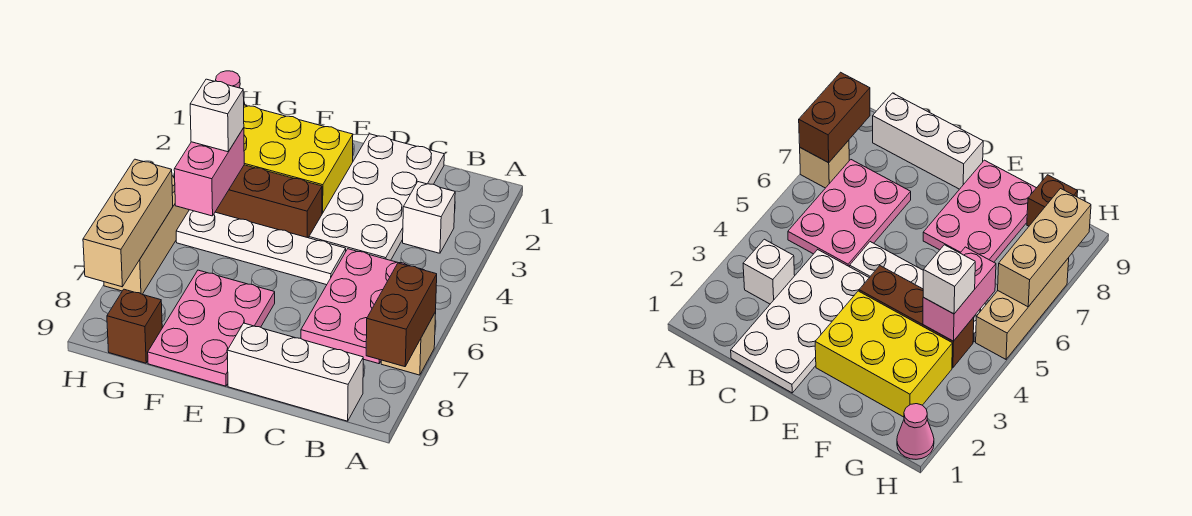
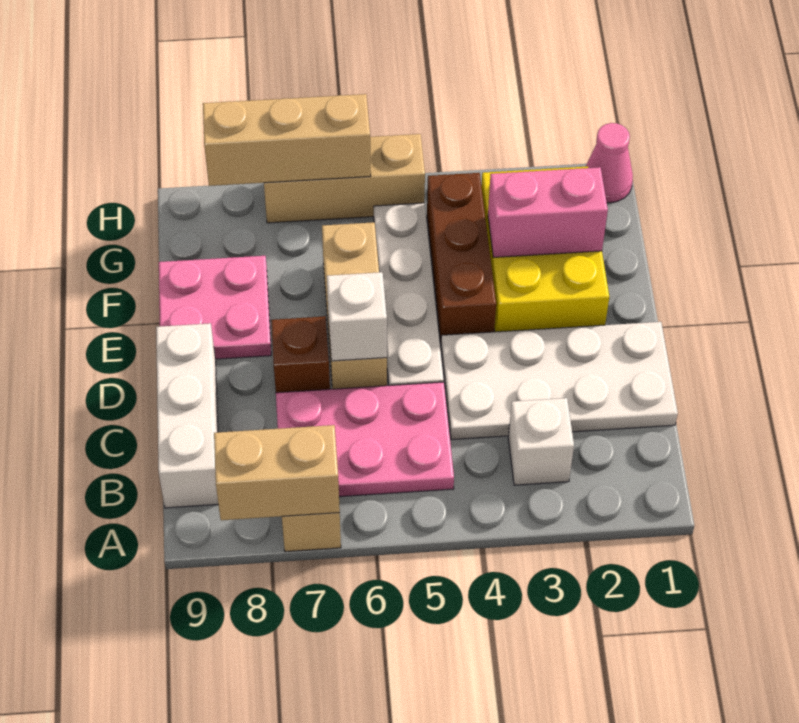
brown 1x2 brick [366,263,437,367] -> tan 1x2 brick [214,425,340,520]
none -> tan 1x3 brick [322,222,387,389]
pink 2x3 plate [148,270,275,386] -> pink 2x2 plate [159,256,271,359]
pink 1x2 brick [174,128,244,216] -> pink 1x2 brick moved to [488,167,608,257]
white 1x1 brick [190,79,244,152] -> white 1x1 brick moved to [327,272,387,361]
brown 1x1 brick [107,289,162,363] -> brown 1x1 brick moved to [271,316,330,393]

